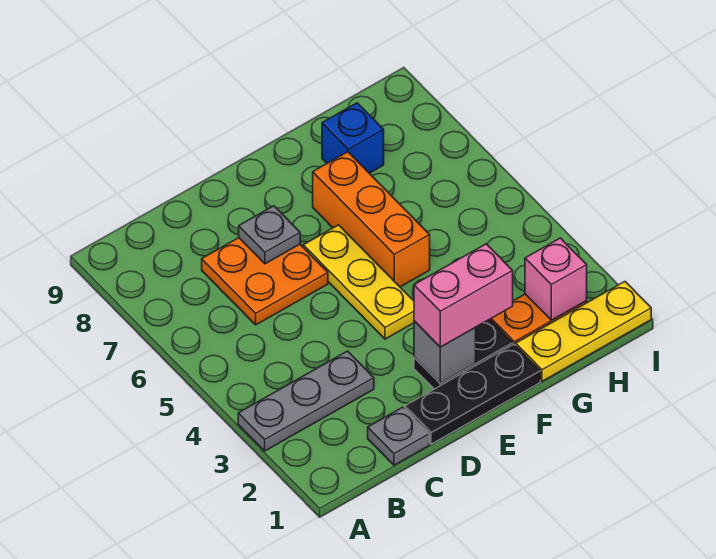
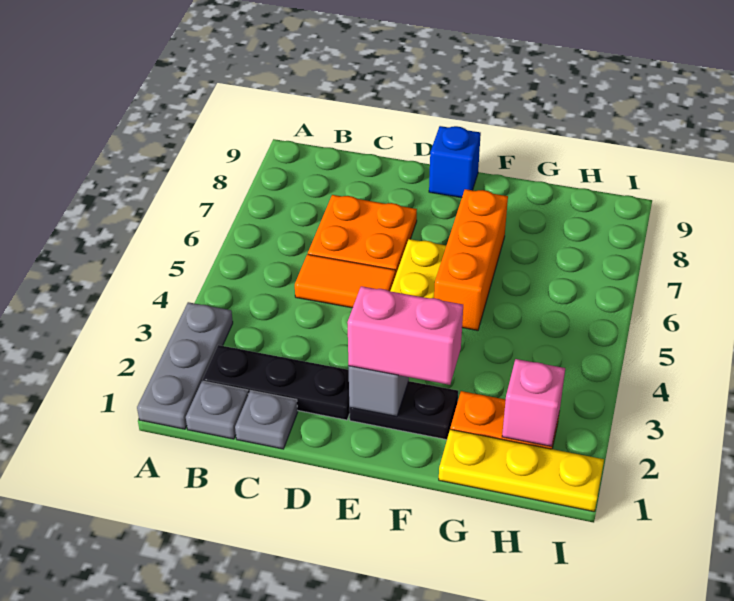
grey 1x3 plate [238,351,374,451] -> grey 1x3 plate turned to [137,302,233,429]
none -> orange 1x2 tile [295,254,395,308]
black 1x3 plate [405,344,540,444] -> black 1x3 plate moved to [203,345,350,420]
grey 1x1 plate [239,206,300,264] -> grey 1x1 plate moved to [186,381,248,439]
blue 1x1 brick [322,103,384,173] -> blue 1x1 brick moved to [429,126,481,198]

